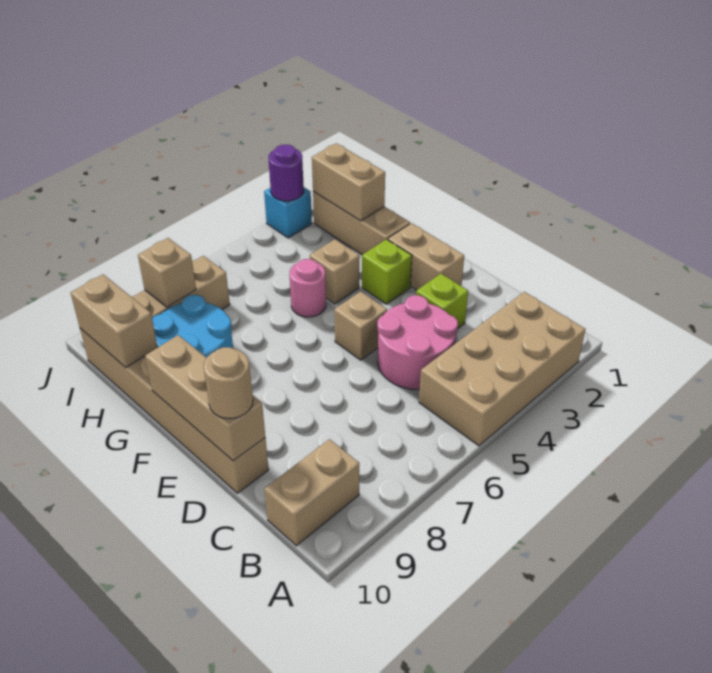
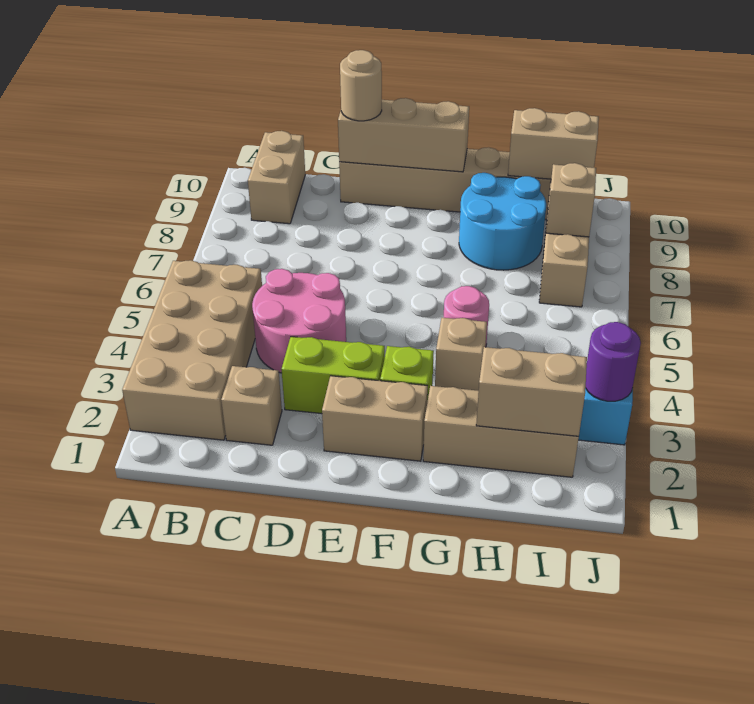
lime 1x1 brick [416,274,468,328] -> lime 1x2 brick [281,337,385,414]
tan 1x1 brick [334,291,387,360] -> tan 1x1 brick moved to [221,366,282,445]

